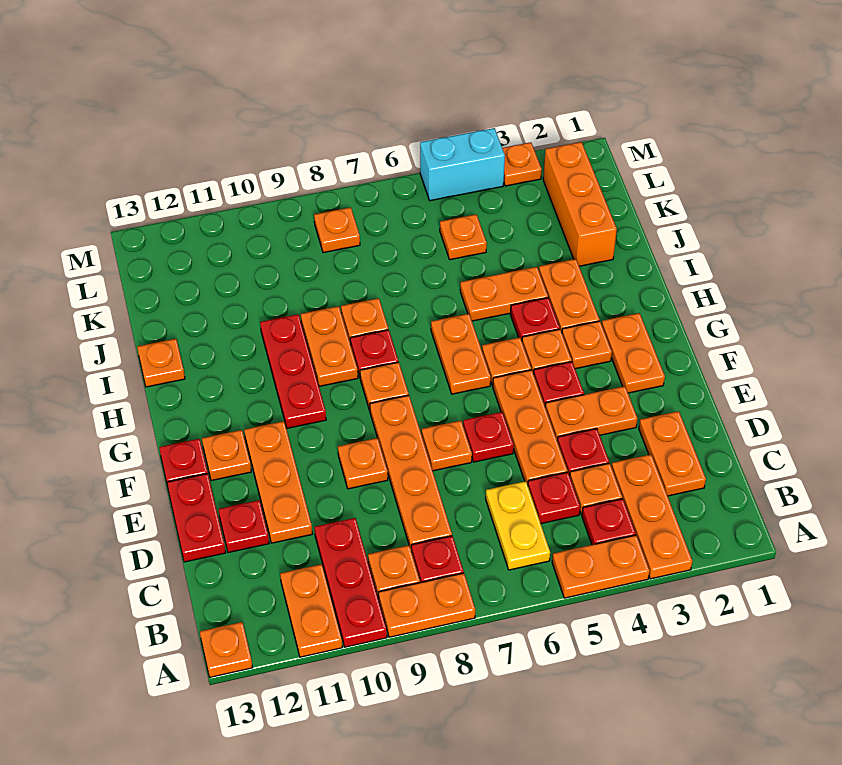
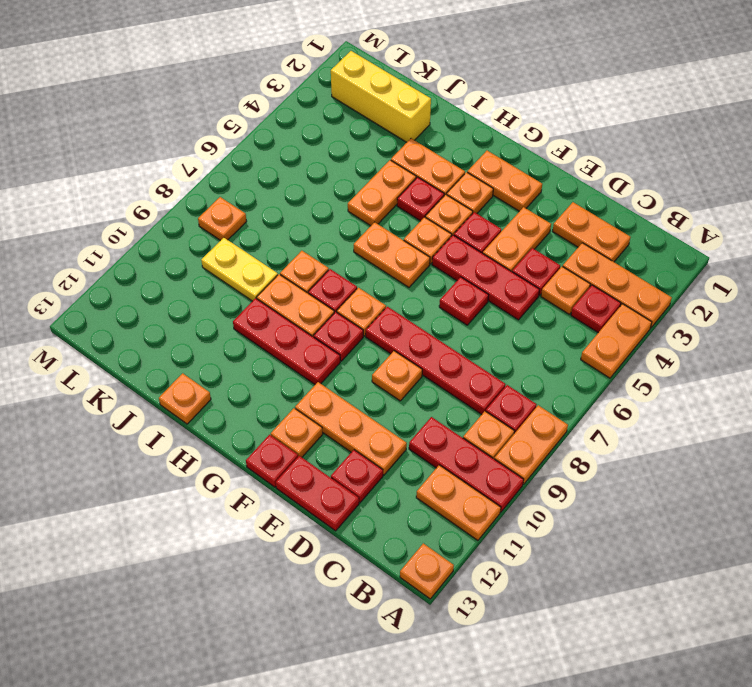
yellow 1x2 plate [486,481,550,570] -> yellow 1x2 plate moved to [201,238,278,301]
red 1x1 plate [528,472,580,524] -> red 1x1 plate moved to [314,312,363,361]
orange 1x4 plate [370,395,452,552] -> red 1x4 plate [366,306,506,414]
orange 1x3 plate [493,370,568,485] -> red 1x3 plate [432,235,539,320]
orange 1x1 plate [422,421,472,471] -> none
orange 1x3 brick [543,142,617,266] -> yellow 1x3 brick [331,51,431,142]
orange 1x1 plate [440,214,487,260] -> none
orange 1x1 plate [502,142,542,186] -> none
cyan 1x2 brick [420,128,505,201] -> none

